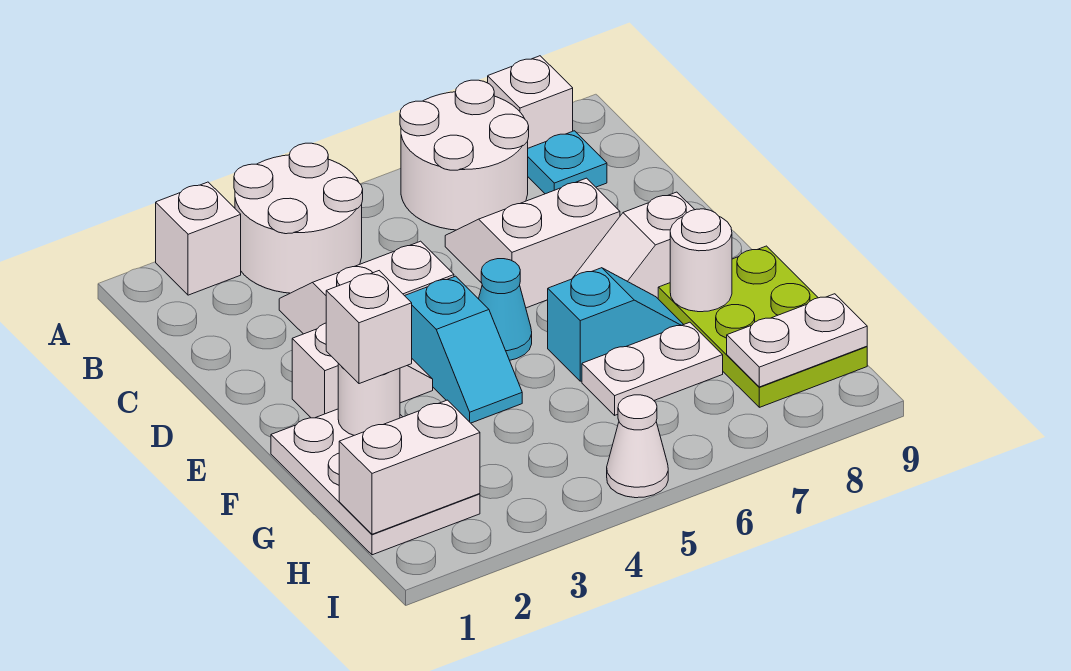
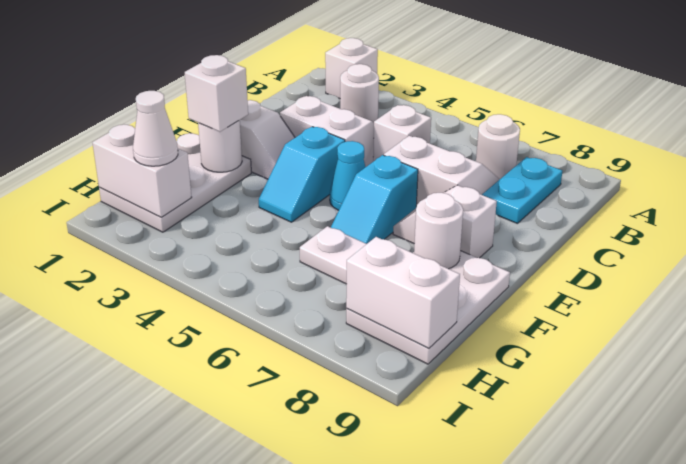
white 2x2 round brick [234,143,363,293] -> white 1x1 round brick [340,64,379,123]
white 2x2 round brick [400,80,529,230] -> white 1x1 round brick [476,114,520,179]
white 1x1 brick [488,56,573,148] -> white 1x1 brick moved to [373,105,431,161]
cyan 1x1 plate [528,131,607,194] -> cyan 1x2 plate [482,157,562,224]
cyan 1x2 slope [548,268,684,381] -> cyan 1x2 slope turned to [331,155,418,244]
lime 2x3 plate [658,246,867,407] -> white 2x3 plate [346,251,510,364]
white 1x2 plate [727,294,867,387] -> white 1x2 brick [346,237,460,349]
white 1x1 cone [607,395,668,498] -> white 1x1 cone moved to [133,91,178,166]

